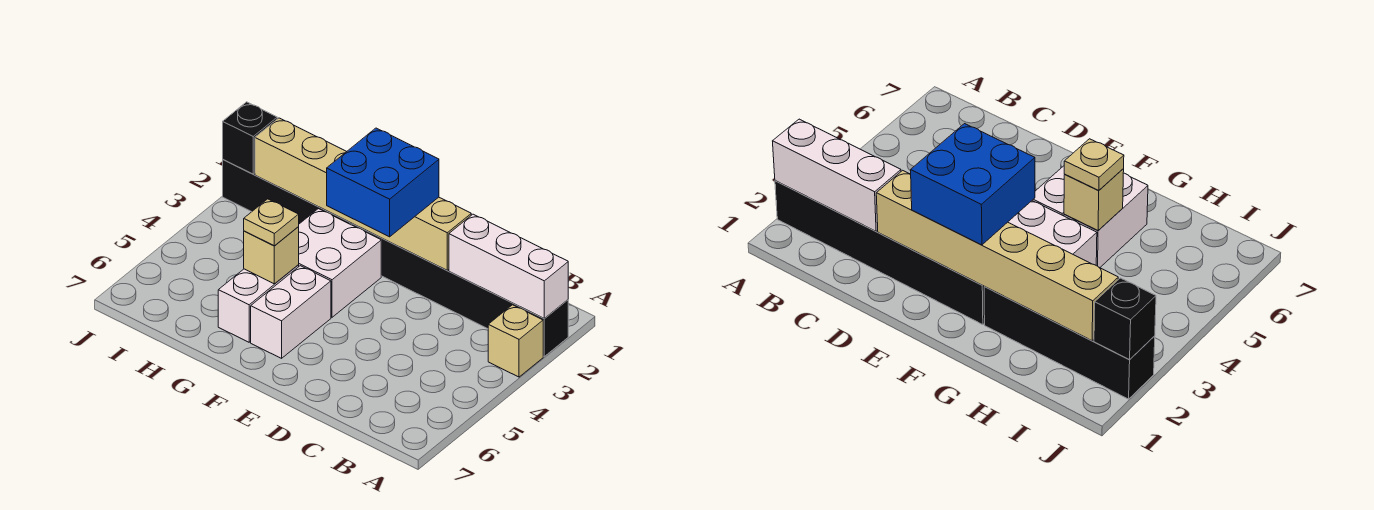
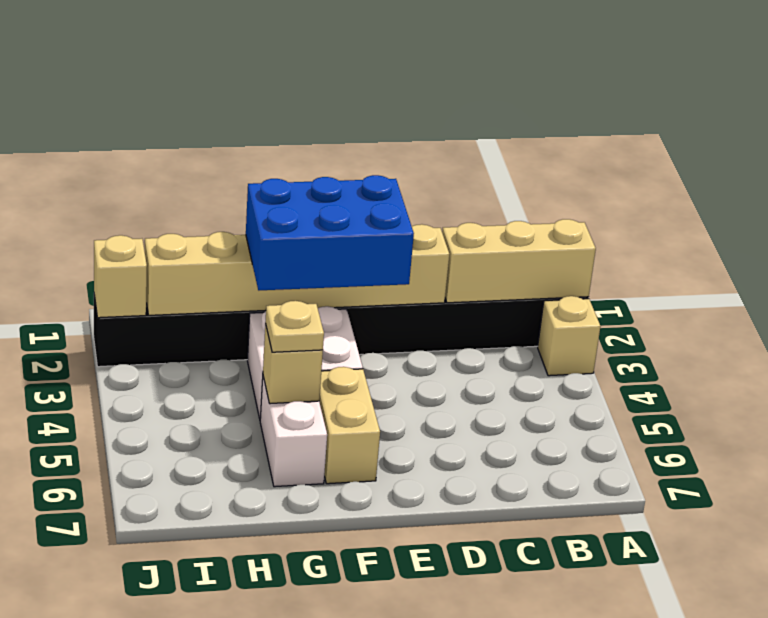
white 1x3 brick [449,214,568,319] -> tan 1x3 brick [442,219,596,303]
blue 2x2 brick [327,128,439,237] -> blue 2x3 brick [246,175,414,290]
white 1x2 brick [251,266,331,358] -> tan 1x2 brick [319,367,380,484]
black 1x1 brick [223,102,277,174] -> tan 1x1 brick [94,235,147,318]

